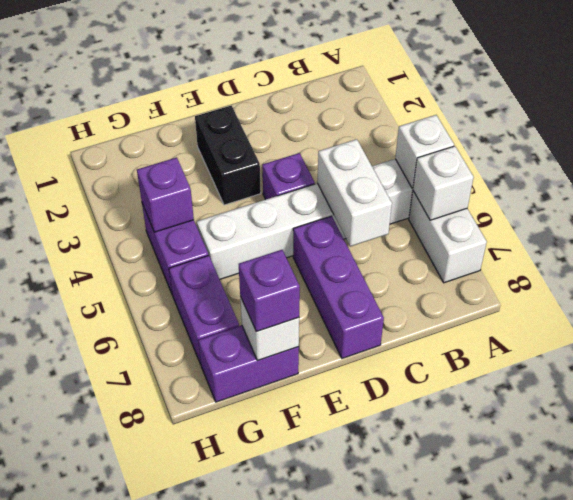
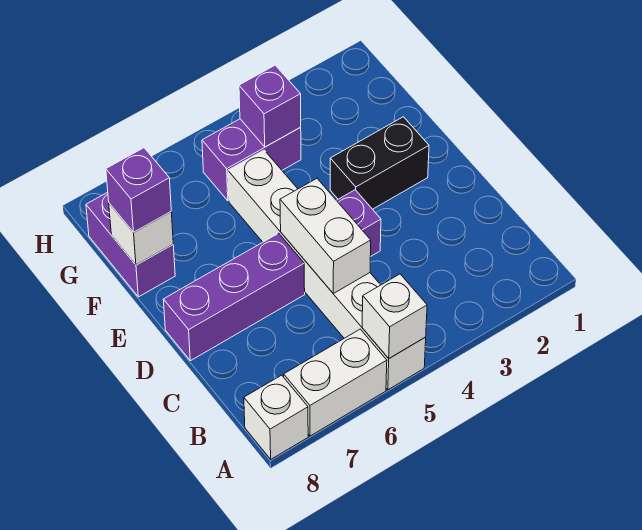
white 1x1 brick [413,146,474,220] -> white 1x1 brick moved to [244,375,308,459]
white 1x2 brick [317,139,392,247] -> white 1x2 brick turned to [280,179,371,293]
purple 1x2 brick [169,255,239,364] -> none

